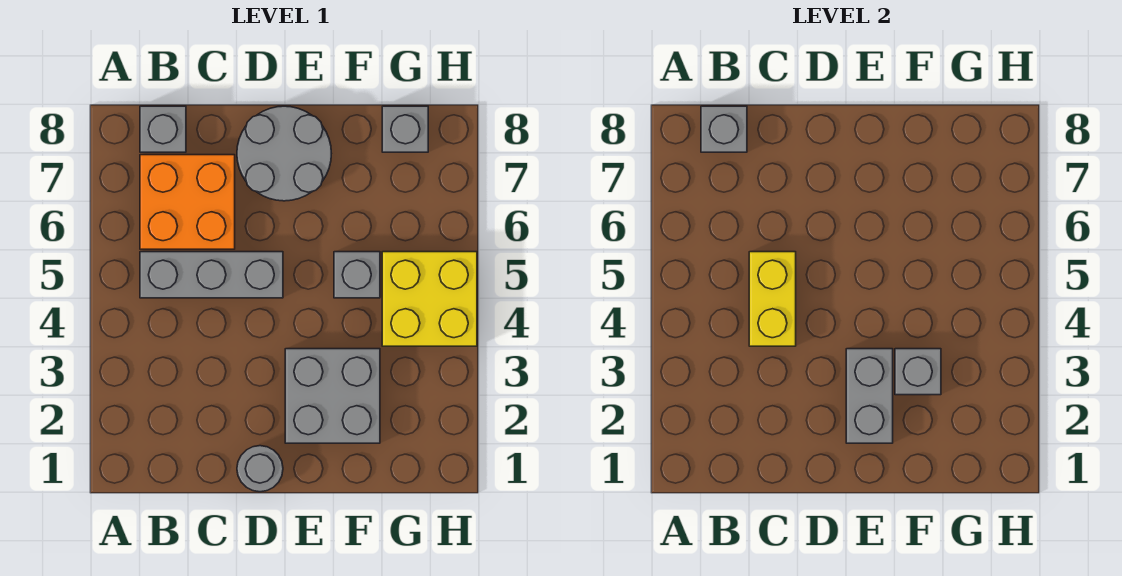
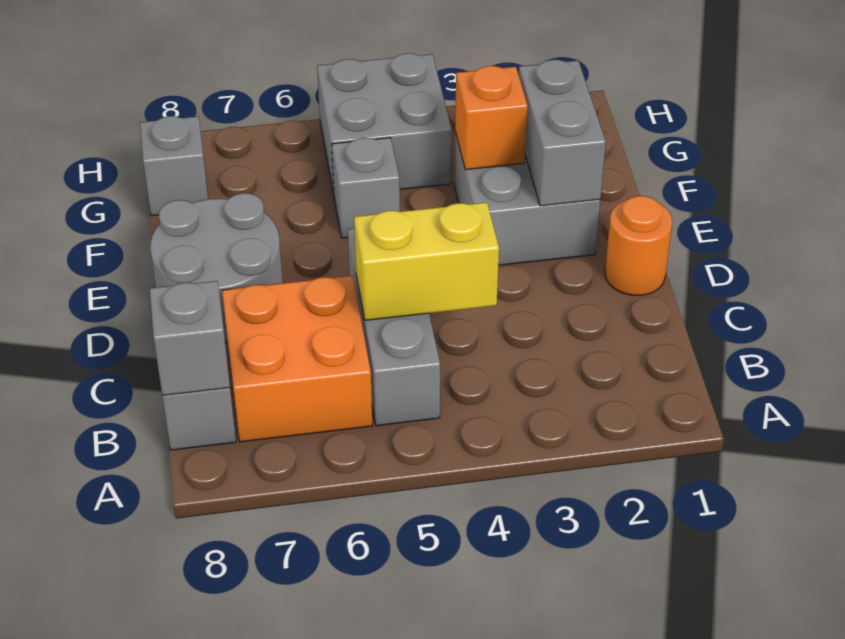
grey 1x1 round brick [237,446,283,492] -> orange 1x1 round brick [605,196,672,295]
grey 1x2 brick [846,349,893,443] -> grey 1x2 brick turned to [519,60,606,206]
grey 1x1 brick [895,349,941,395] -> orange 1x1 brick [455,66,528,170]
yellow 2x2 brick [382,252,477,346] -> grey 2x2 brick [317,53,452,194]

